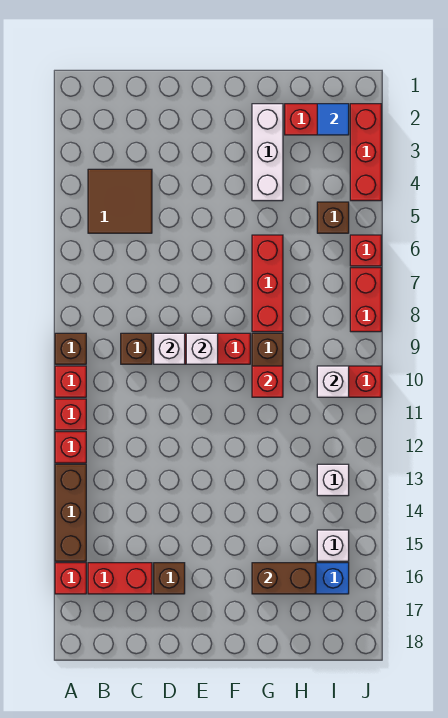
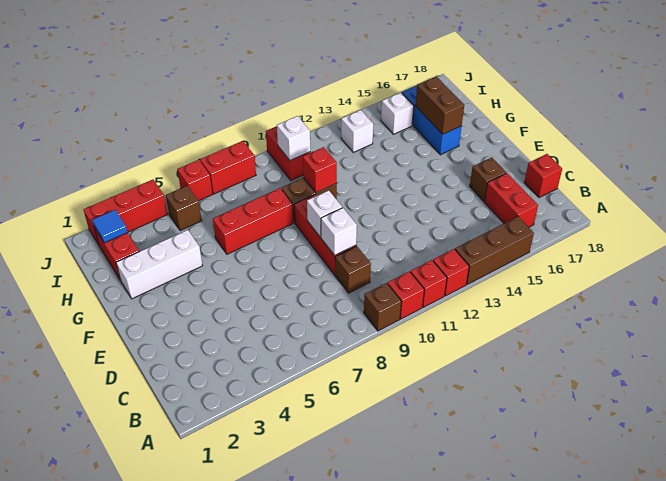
red 1x1 brick [55,563,86,594] -> red 1x1 brick moved to [524,154,562,198]
brown 2x2 tile [88,169,152,233] -> none

